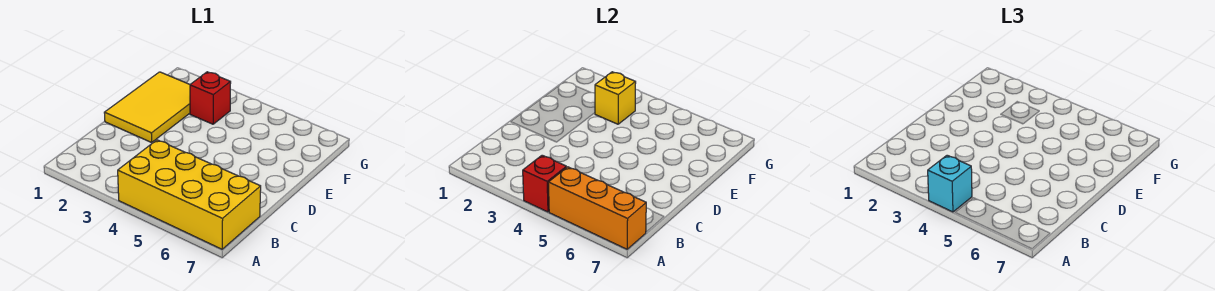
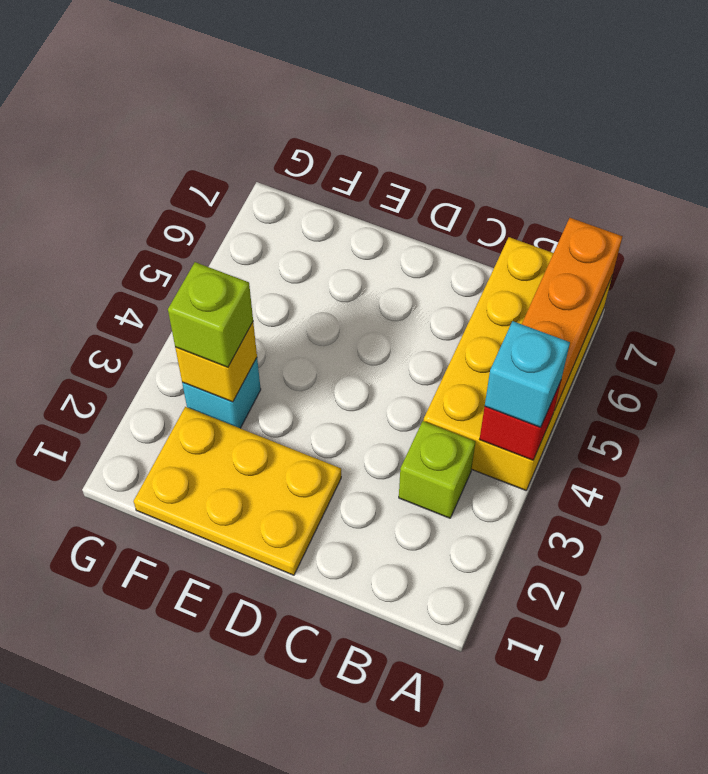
none -> lime 1x1 brick [399,421,475,518]
yellow 2x3 tile [104,72,190,142] -> yellow 2x3 plate [134,407,341,575]
red 1x1 brick [190,72,231,124] -> cyan 1x1 brick [182,358,261,428]
none -> lime 1x1 brick [168,262,253,367]

